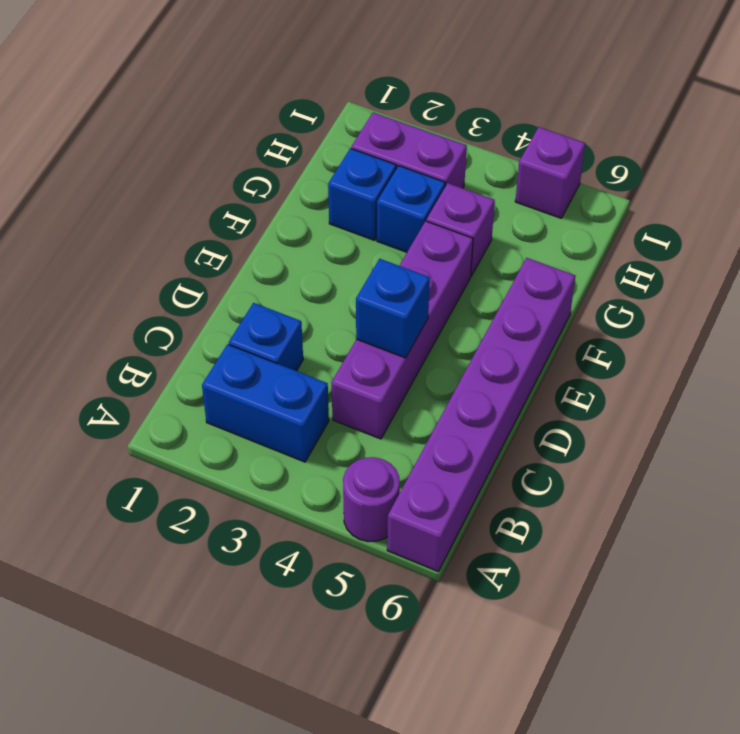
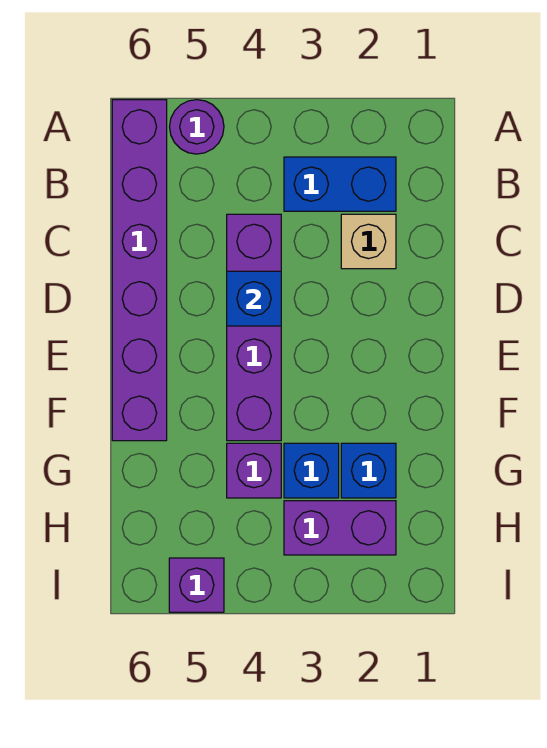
blue 1x1 brick [229,303,303,371] -> tan 1x1 brick [341,214,396,269]

